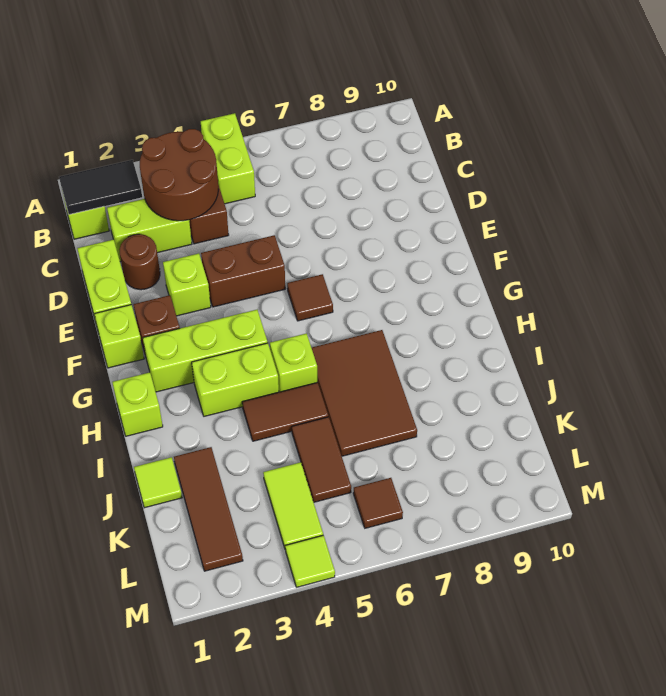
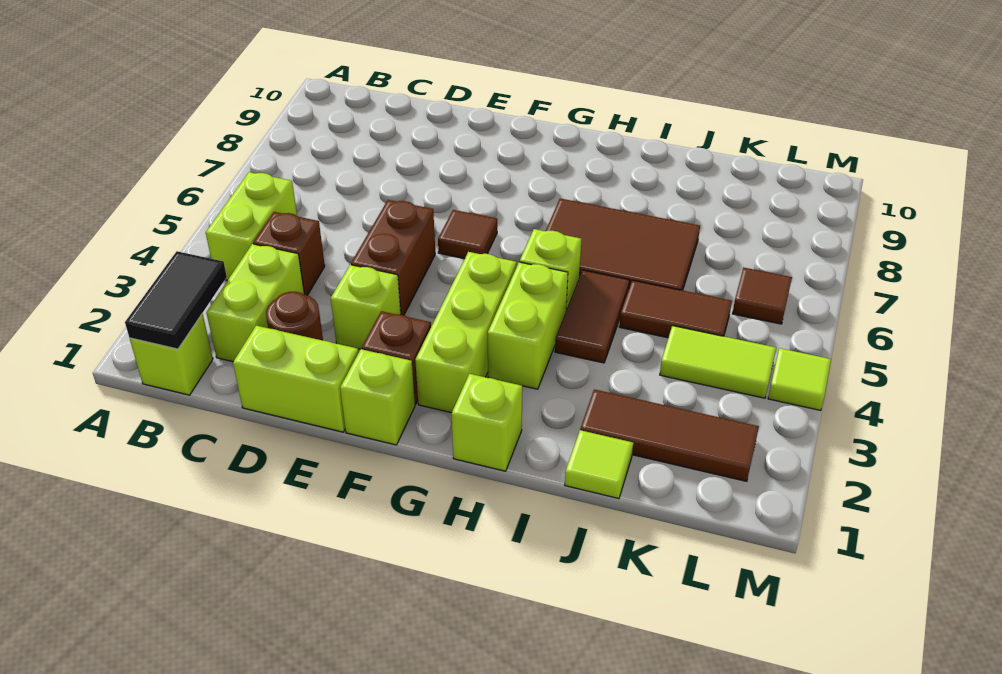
lime 1x2 brick [201,113,255,204] -> lime 1x2 brick turned to [206,172,297,280]
brown 2x2 round brick [140,129,218,221] -> none

